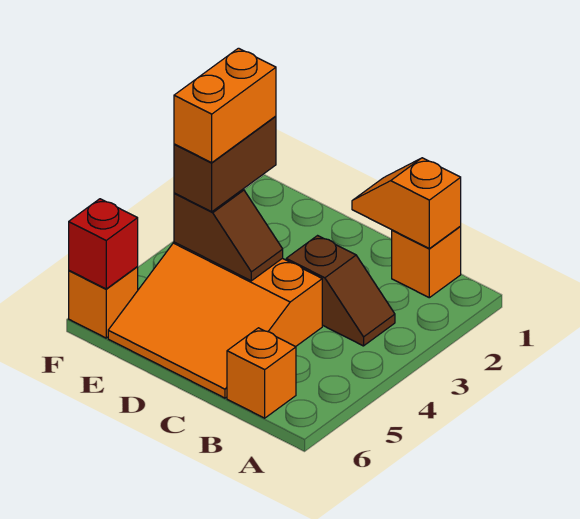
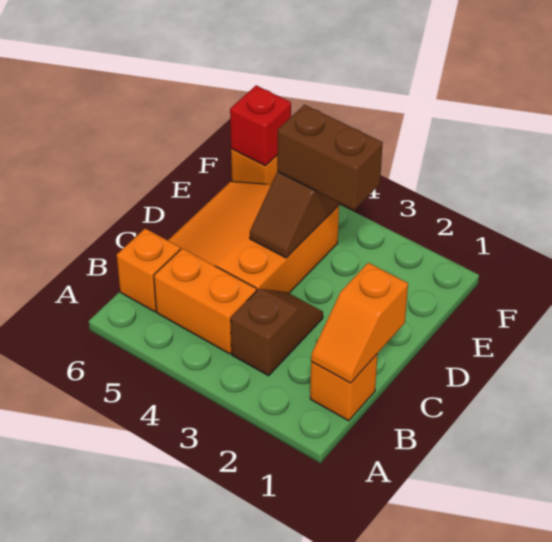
orange 1x2 slope [352,158,461,248] -> orange 1x2 slope turned to [311,263,408,383]
brown 1x2 slope [286,236,395,346] -> brown 1x2 slope turned to [231,289,323,376]
orange 1x2 brick [174,48,276,163] -> orange 1x2 brick moved to [154,248,257,354]

